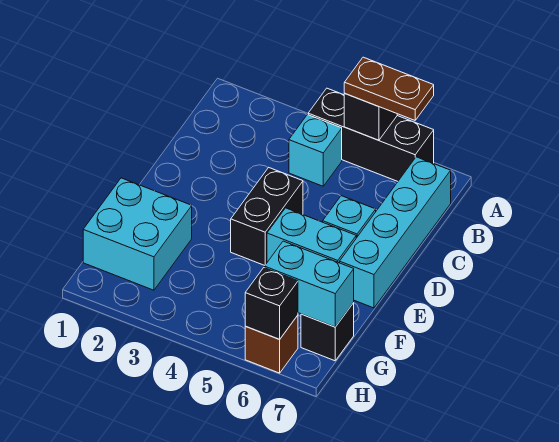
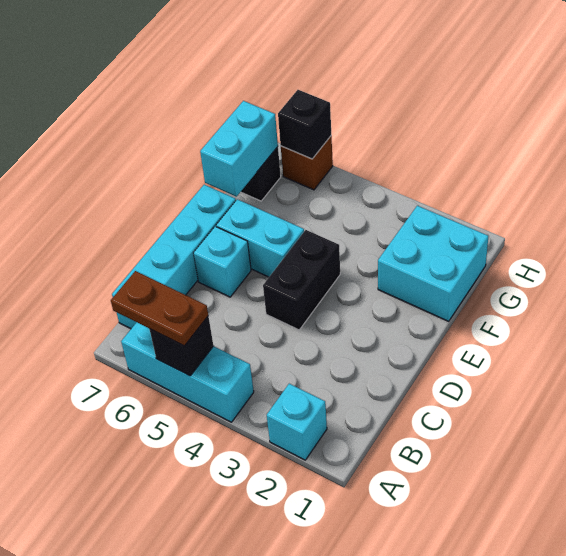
black 1x3 brick [308,88,434,181] -> cyan 1x3 brick [121,322,254,422]
cyan 1x1 brick [289,115,342,186] -> cyan 1x1 brick moved to [267,384,327,460]
cyan 1x2 brick [265,241,354,327] -> cyan 1x2 brick turned to [200,101,278,197]

